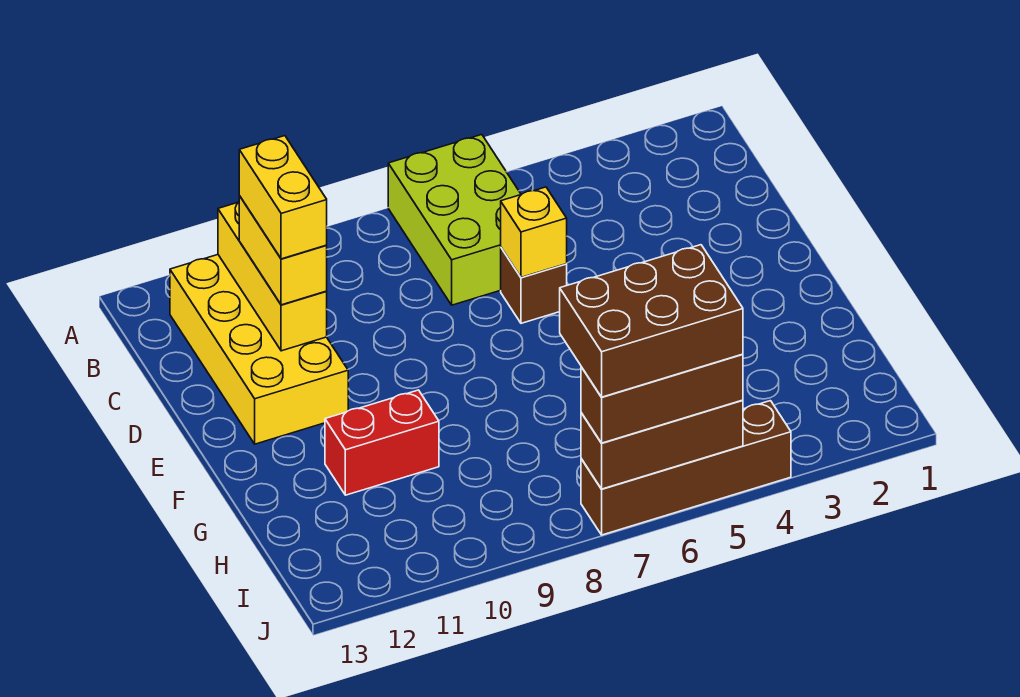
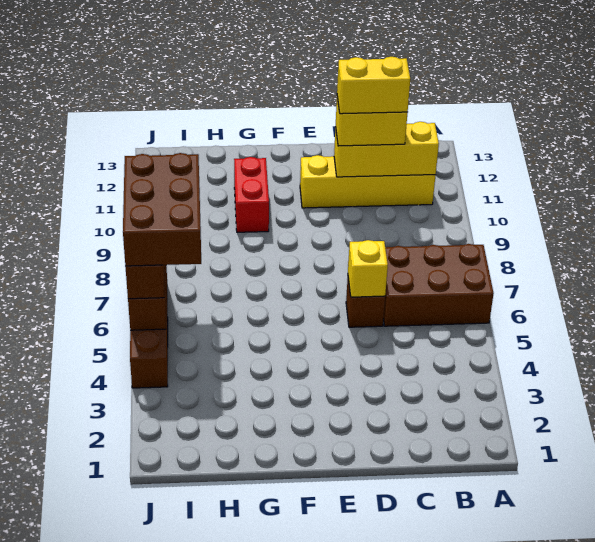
lime 2x3 brick [388,135,521,305] -> brown 2x3 brick [383,244,494,326]
yellow 2x4 brick [170,255,348,444] -> yellow 1x4 brick [300,155,436,208]

